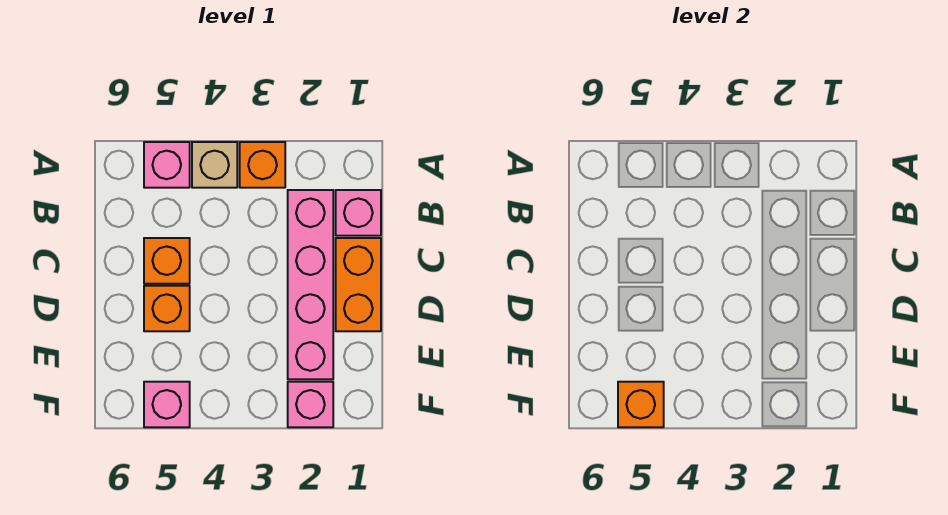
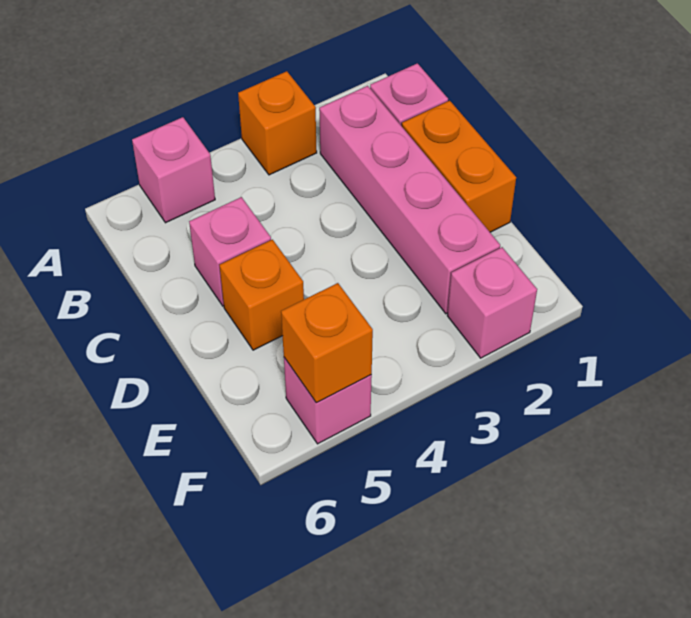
tan 1x1 brick [192,142,237,188] -> none
orange 1x1 brick [144,238,190,284] -> pink 1x1 brick [189,197,271,306]

